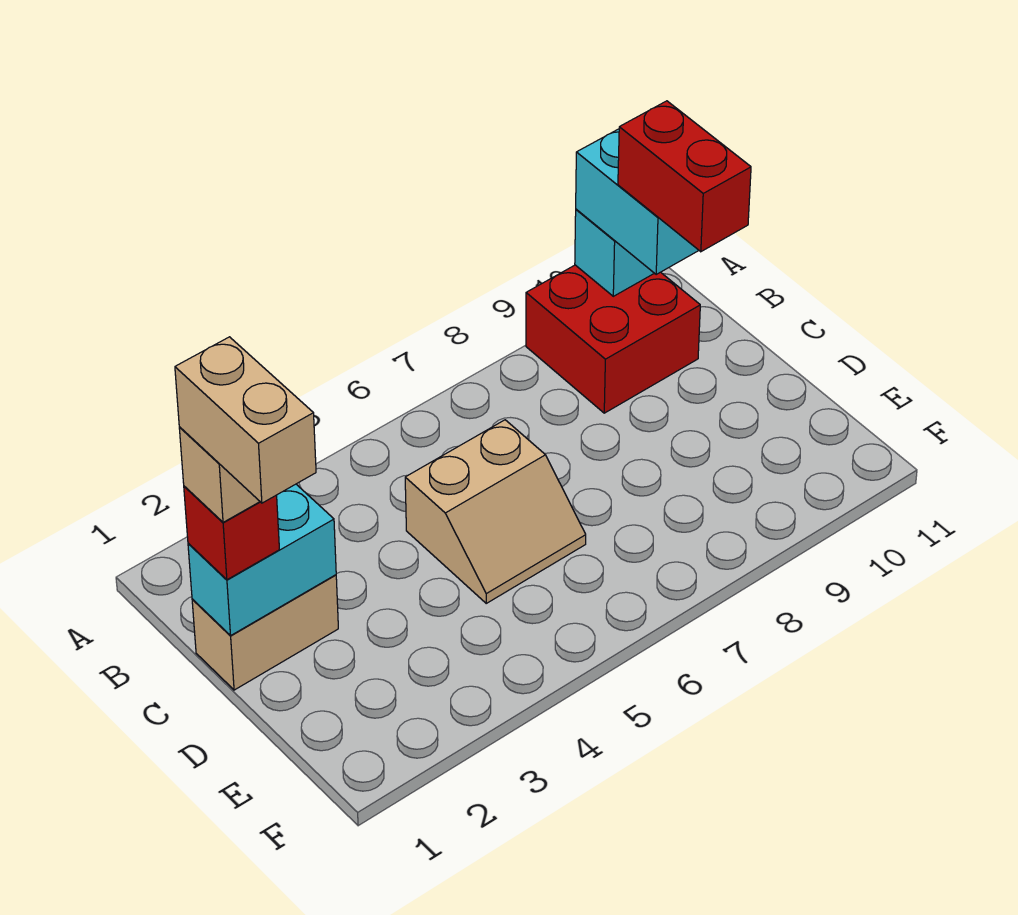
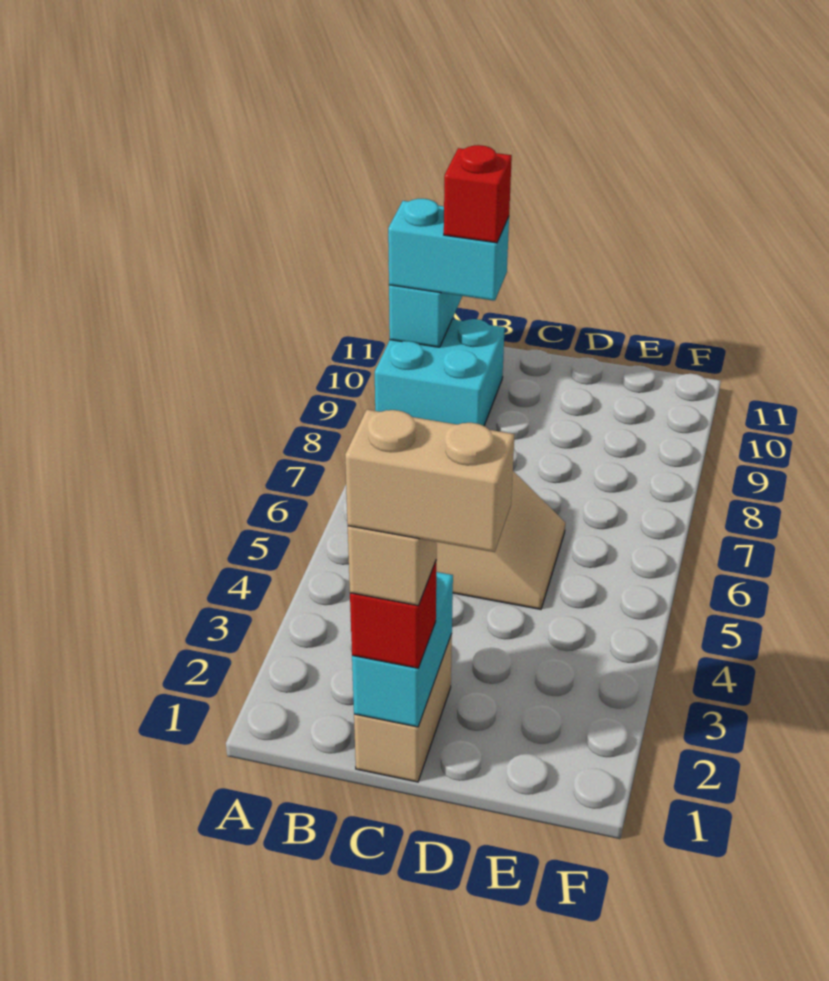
red 2x2 brick [526,265,700,413] -> cyan 2x2 brick [375,319,505,426]
red 1x2 brick [618,101,751,252] -> red 1x1 brick [444,145,512,243]

